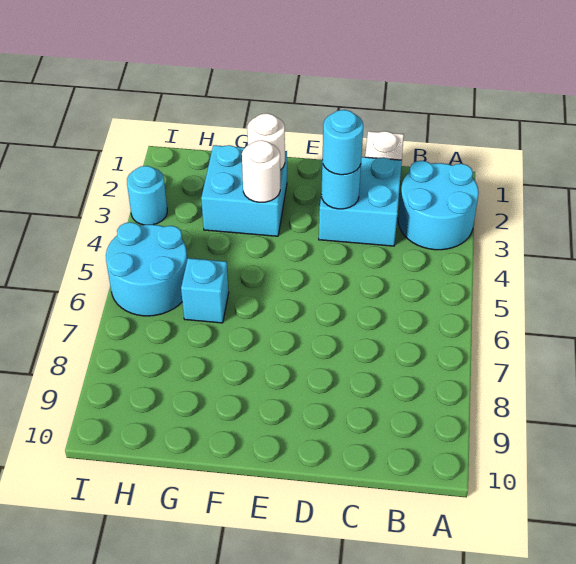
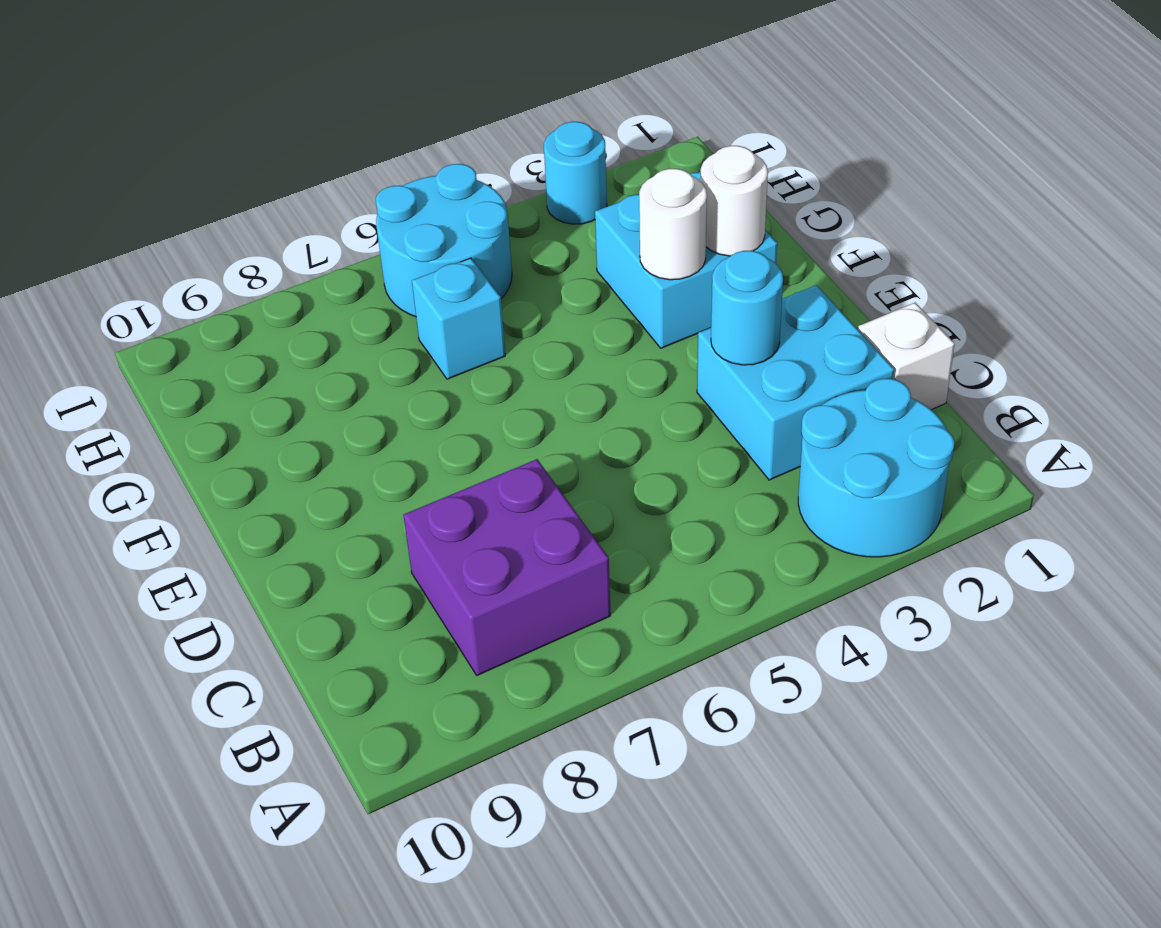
none -> purple 2x2 brick [403,459,611,675]
cyan 1x1 round brick [322,110,363,175] -> none

